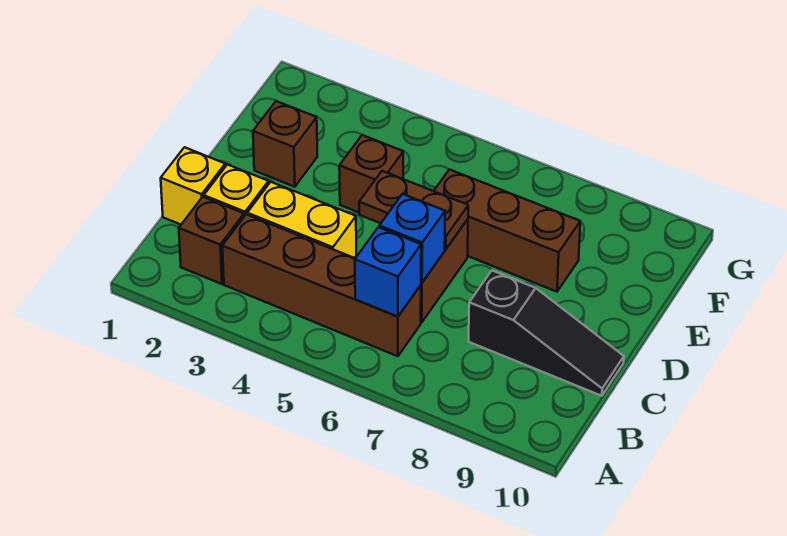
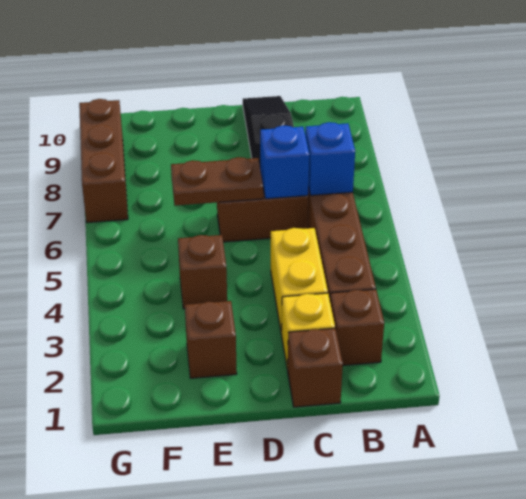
yellow 1x1 brick [161,147,225,225] -> brown 1x1 brick [288,328,343,407]
brown 1x2 plate [359,171,468,249] -> brown 1x2 plate turned to [171,157,263,206]
brown 1x3 brick [434,169,580,292] -> brown 1x3 brick moved to [79,99,128,223]

